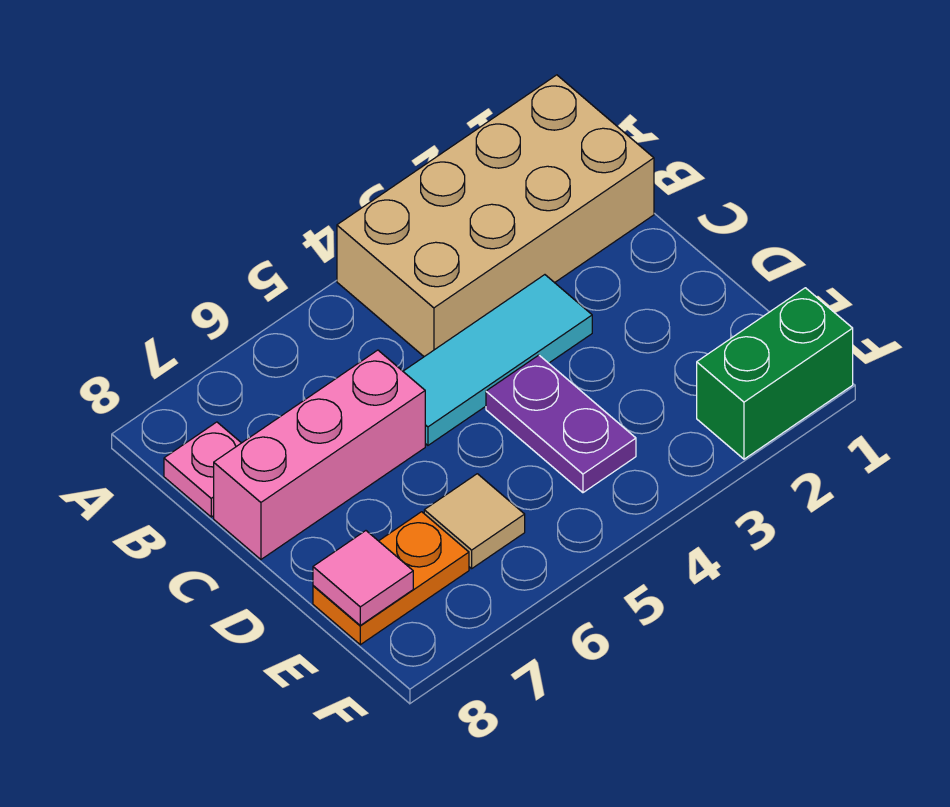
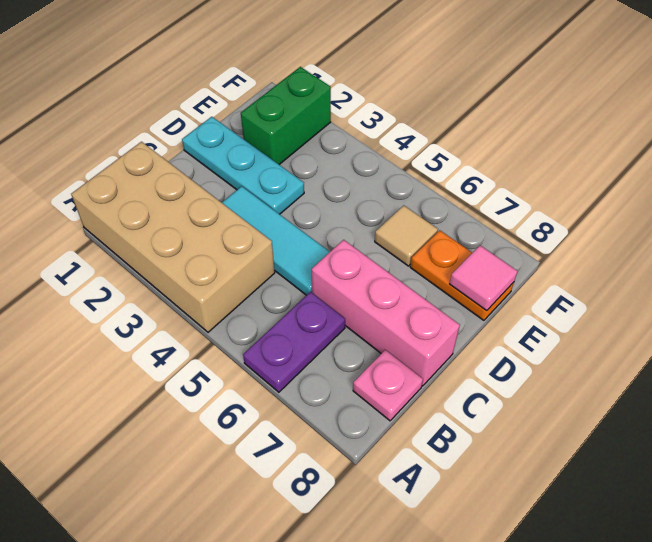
none -> cyan 1x3 plate [182,117,304,214]
purple 1x2 plate [486,355,636,493] -> purple 1x2 plate moved to [243,292,345,392]
green 1x2 brick [697,288,853,459] -> green 1x2 brick turned to [241,67,331,165]

